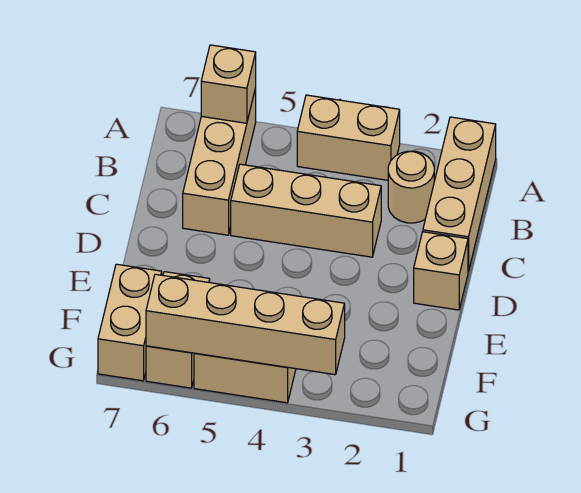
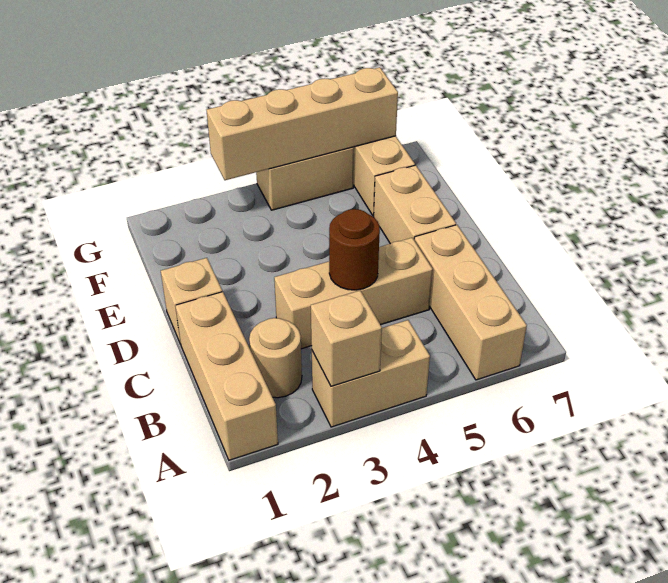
tan 1x1 brick [201,45,256,123] -> tan 1x1 brick moved to [311,290,382,386]
none -> brown 1x1 round brick [329,209,380,290]
tan 1x2 brick [98,264,162,381] -> tan 1x2 brick moved to [374,165,456,244]

